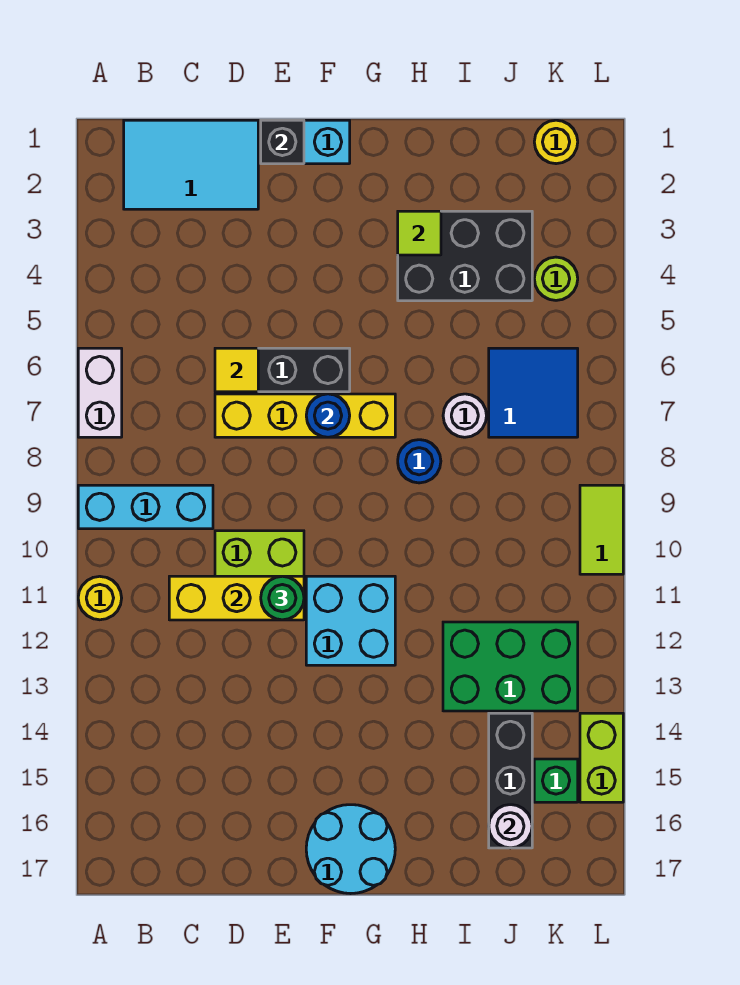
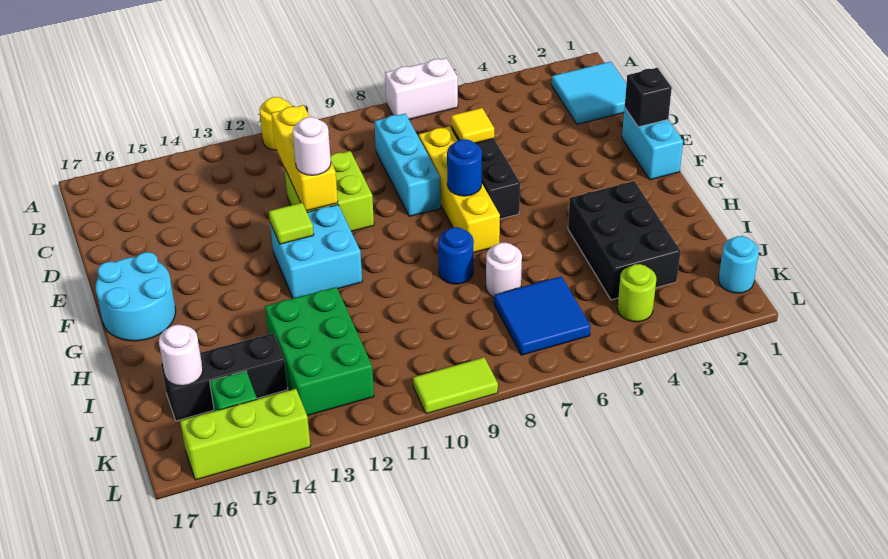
cyan 1x3 brick [78,485,213,529] -> cyan 1x3 brick moved to [375,114,441,216]
cyan 2x3 tile [124,120,258,209] -> cyan 2x2 tile [552,62,626,124]
green 1x1 round brick [261,576,304,620] -> white 1x1 round brick [293,117,331,175]
lime 1x1 tile [398,211,441,255] -> lime 1x1 tile moved to [269,203,314,244]
yellow 1x1 round brick [534,120,578,164] -> cyan 1x1 round brick [719,236,759,293]
lime 1x2 brick [580,713,623,802] -> lime 1x3 brick [180,389,311,480]

